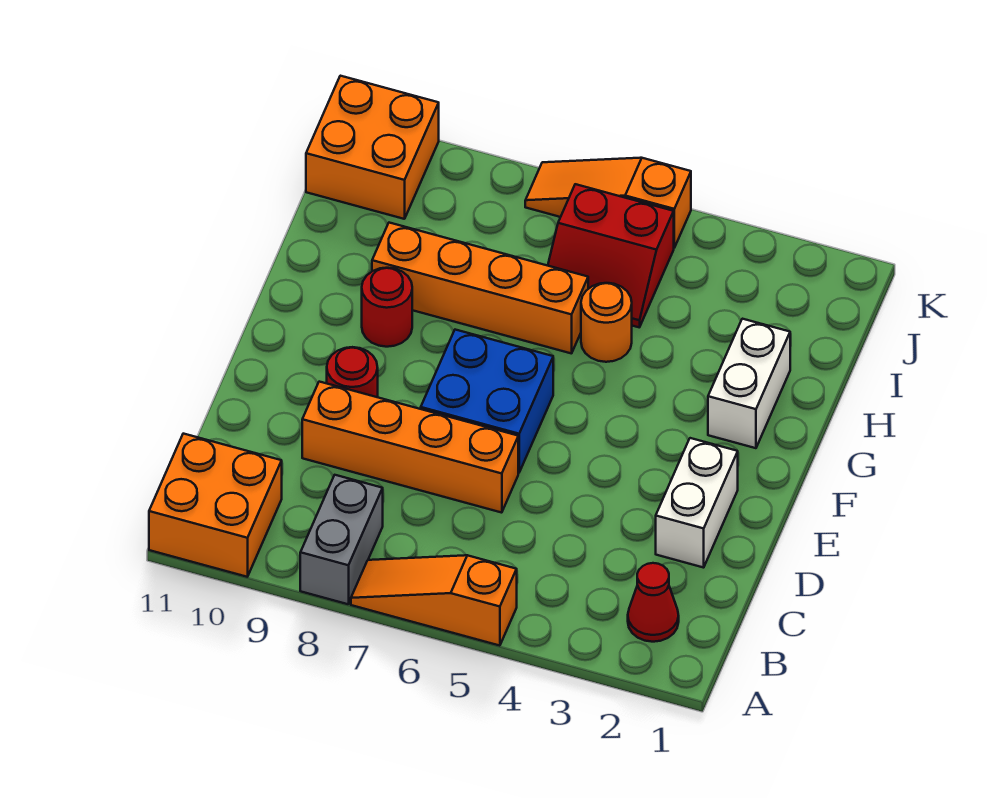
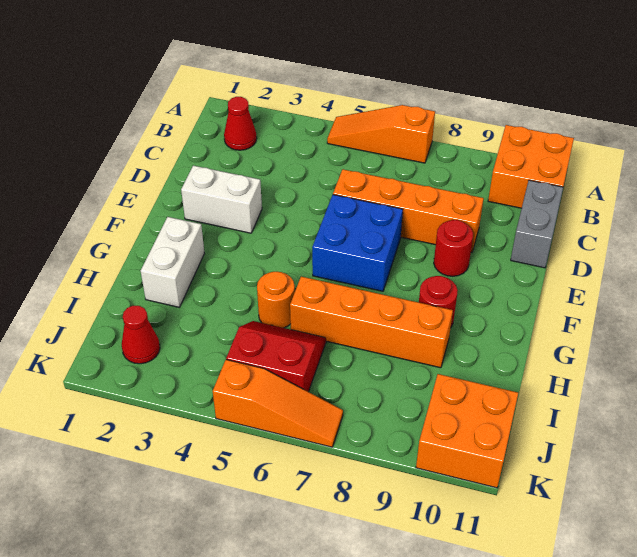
orange 1x3 slope [351,555,517,646] -> orange 1x3 slope turned to [327,105,435,163]
grey 1x2 brick [300,475,383,604] -> grey 1x2 brick moved to [511,180,563,268]
white 1x2 brick [656,438,738,568] -> white 1x2 brick turned to [181,166,262,233]
none -> red 1x1 cone [122,306,160,364]

